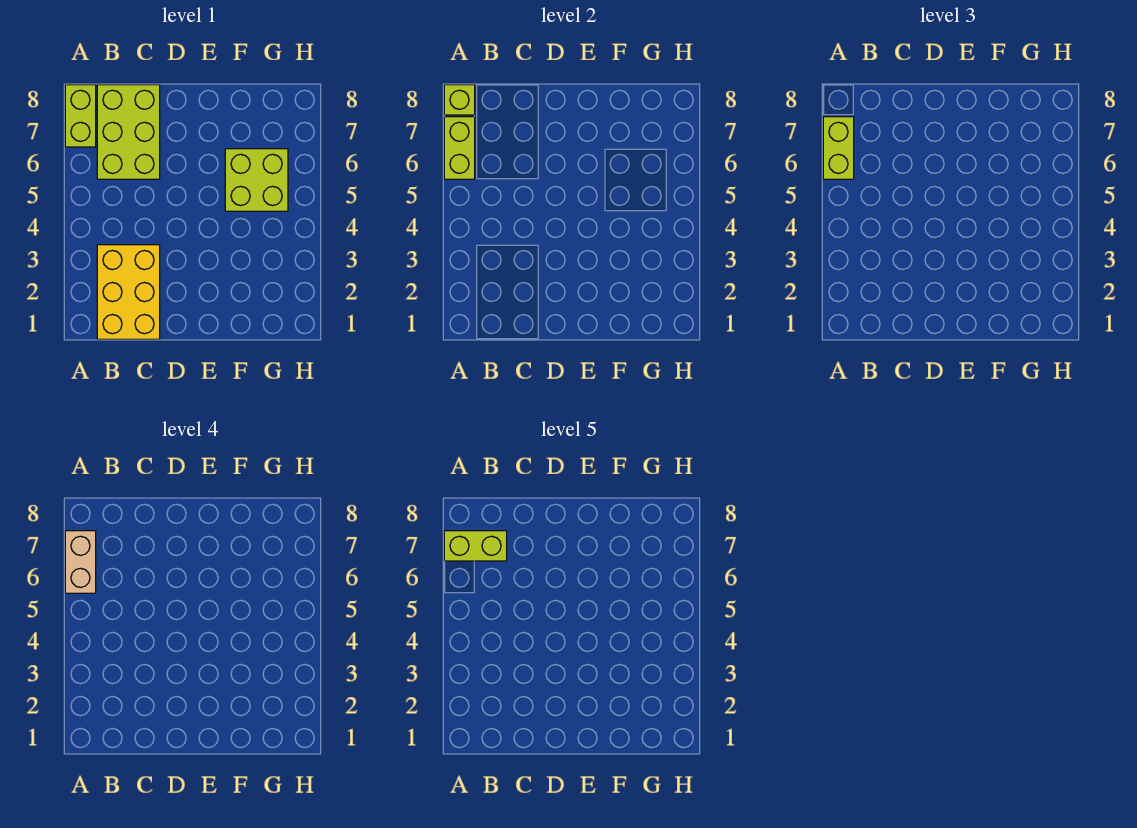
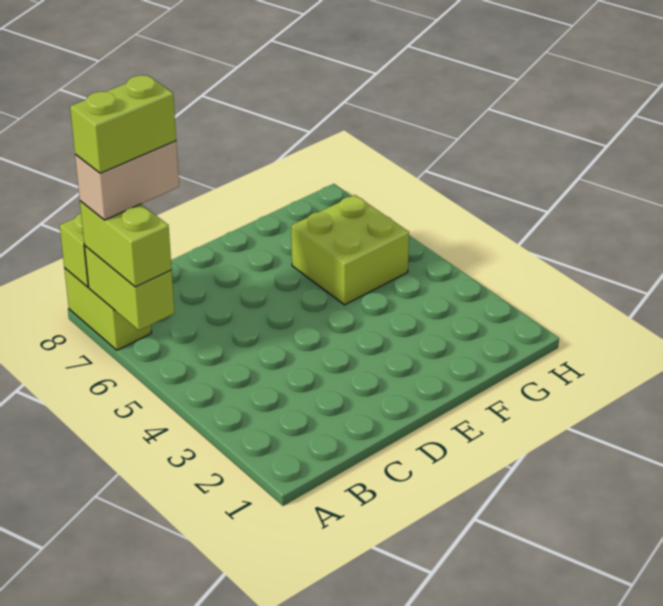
tan 1x2 brick [65,531,96,593] -> tan 1x2 brick turned to [75,141,179,220]
yellow 2x3 brick [97,245,160,339] -> none
lime 2x3 brick [97,85,160,179] -> none

